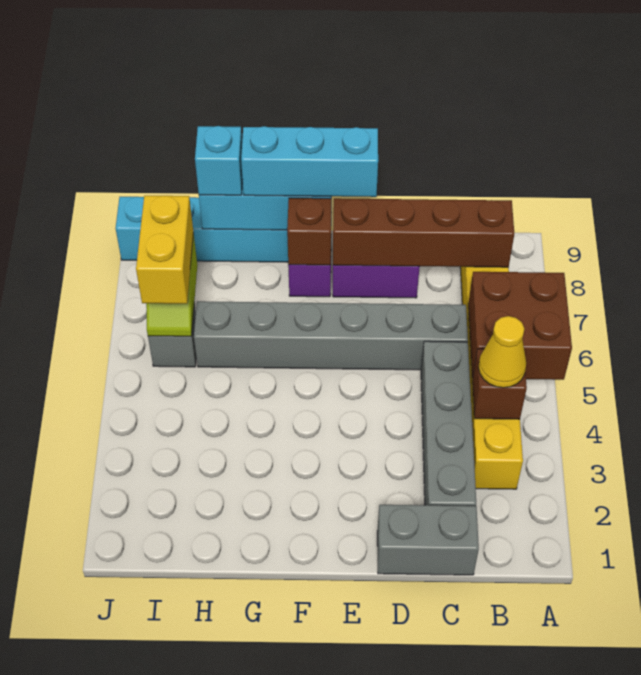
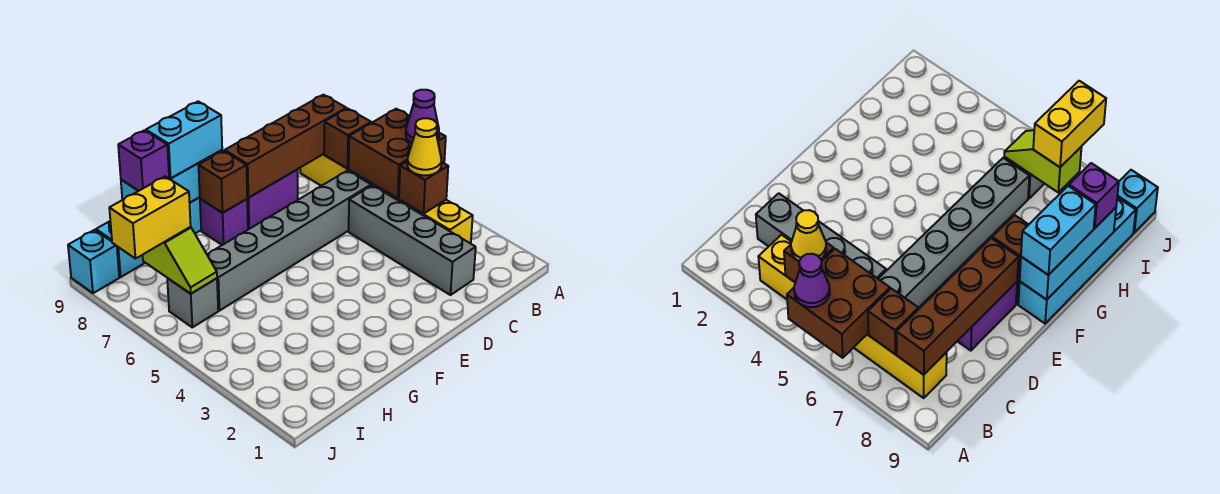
none -> purple 1x1 cone [406,90,439,143]
none -> brown 1x1 brick [324,109,371,168]
grey 1x2 brick [377,505,479,575] -> none
cyan 1x3 brick [241,126,378,197] -> cyan 1x2 brick [146,101,222,178]
cyan 1x1 brick [195,126,243,195] -> purple 1x1 brick [118,130,169,191]
yellow 1x2 brick [136,196,193,304] -> yellow 1x2 brick turned to [109,176,191,259]

